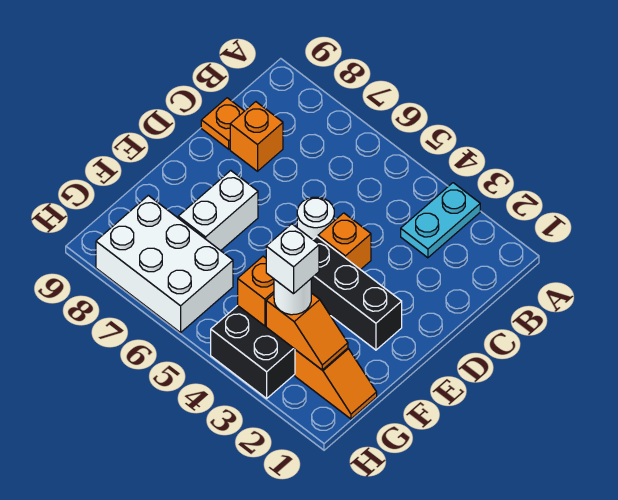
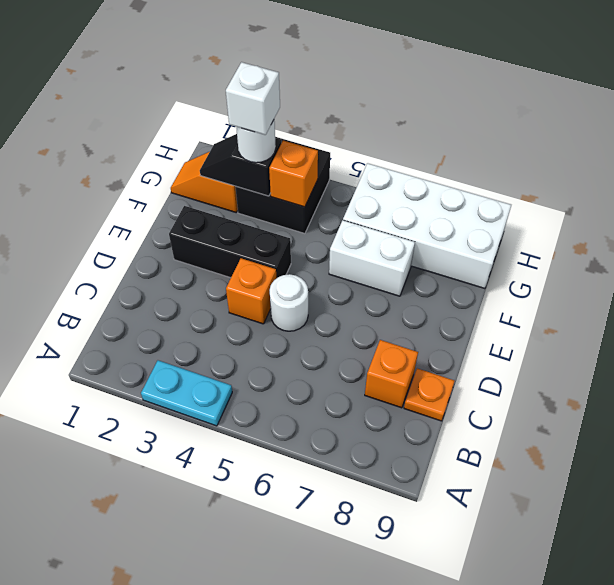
cyan 1x2 plate [401,183,480,258] -> cyan 1x2 plate turned to [141,360,232,426]
white 1x2 brick [178,171,258,251] -> white 1x2 brick turned to [329,220,415,296]
orange 1x2 slope [266,293,348,370] -> black 1x2 slope [200,134,281,196]
white 2x3 brick [96,195,233,333] -> white 2x4 brick [343,163,511,289]

